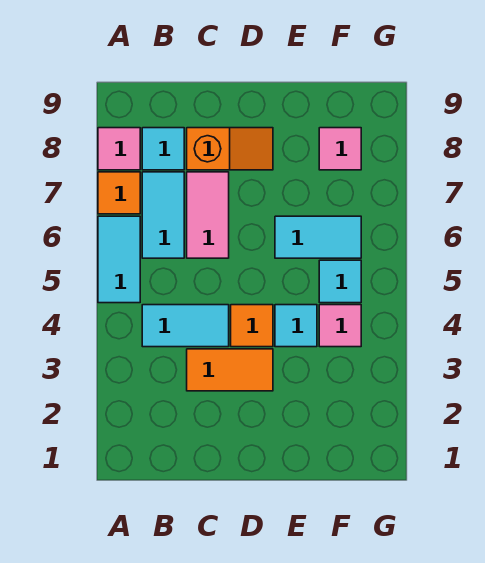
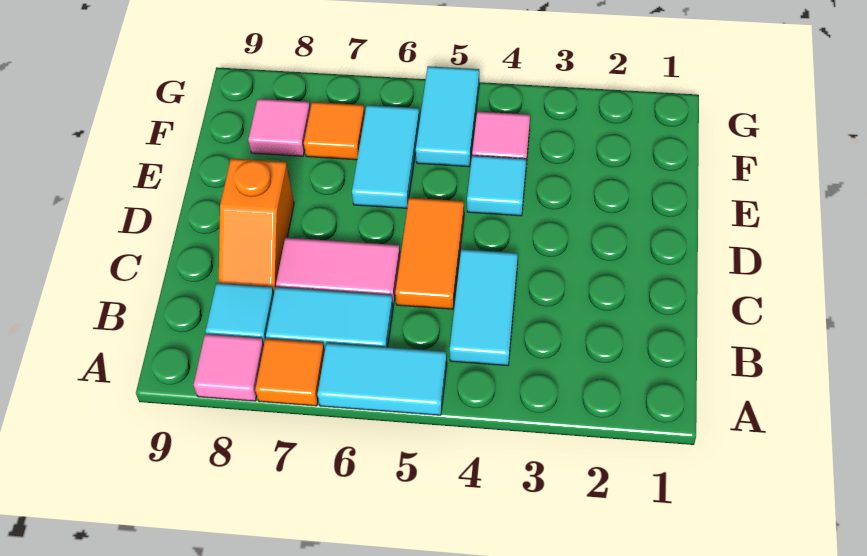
orange 1x2 tile [187,349,273,391] -> orange 1x2 tile moved to [395,198,464,309]
orange 1x2 slope [187,128,273,170] -> orange 1x2 slope turned to [219,158,294,292]
orange 1x1 tile [231,305,273,347] -> orange 1x1 tile moved to [304,102,365,160]
cyan 1x1 tile [319,260,361,303] -> cyan 1x2 tile [416,66,479,167]

